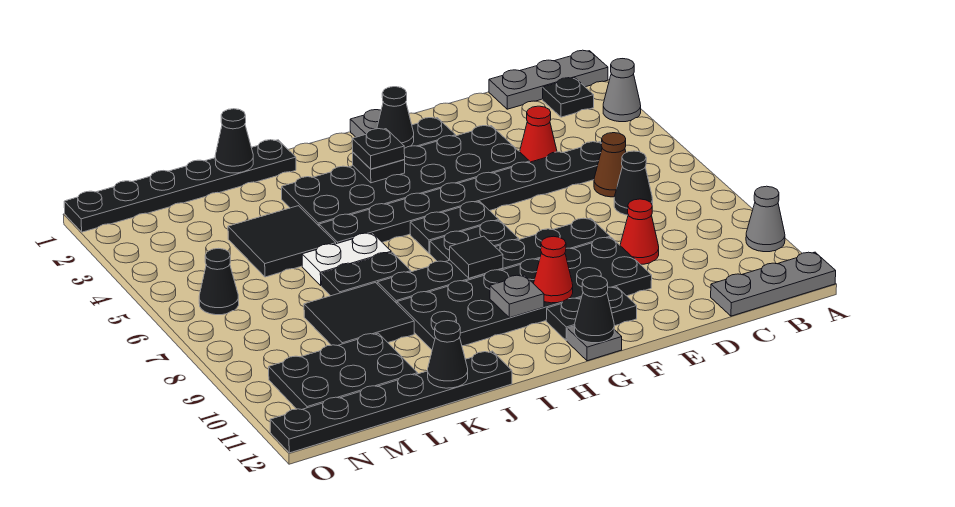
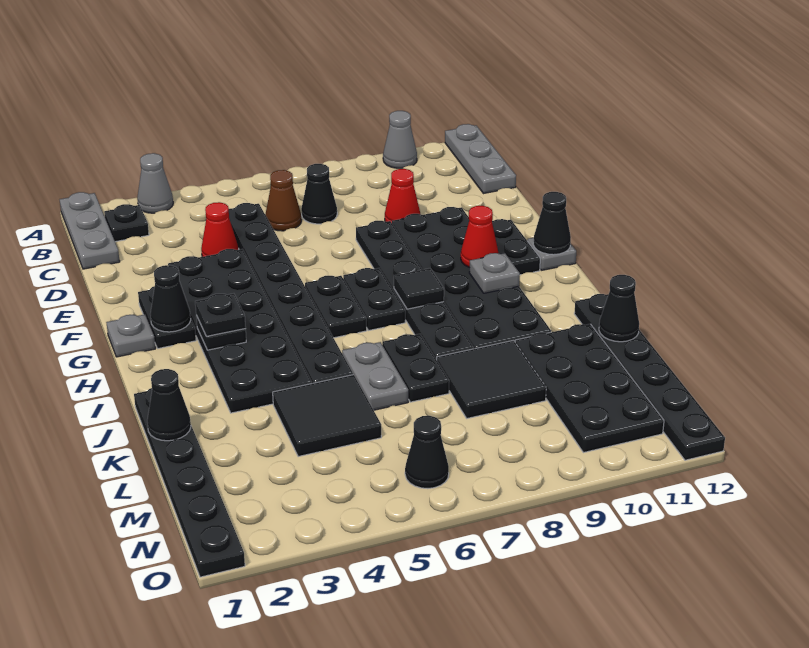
white 1x2 plate [302,233,391,286] -> grey 1x2 plate [342,342,408,410]
black 2x3 plate [269,333,418,410] -> black 2x4 plate [515,324,664,453]

